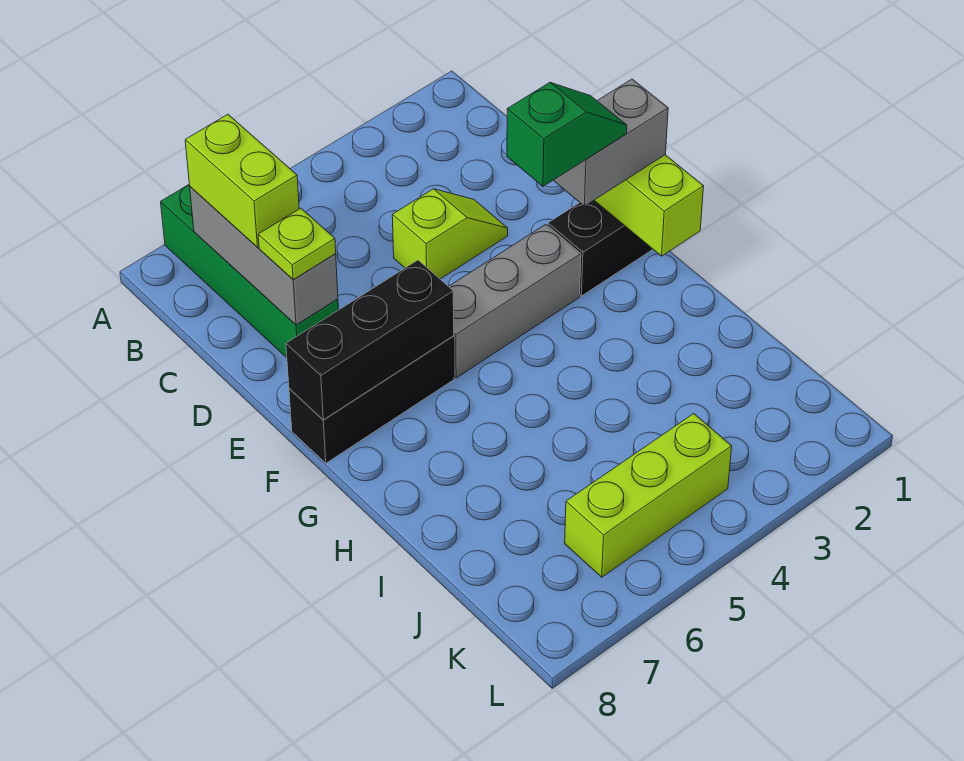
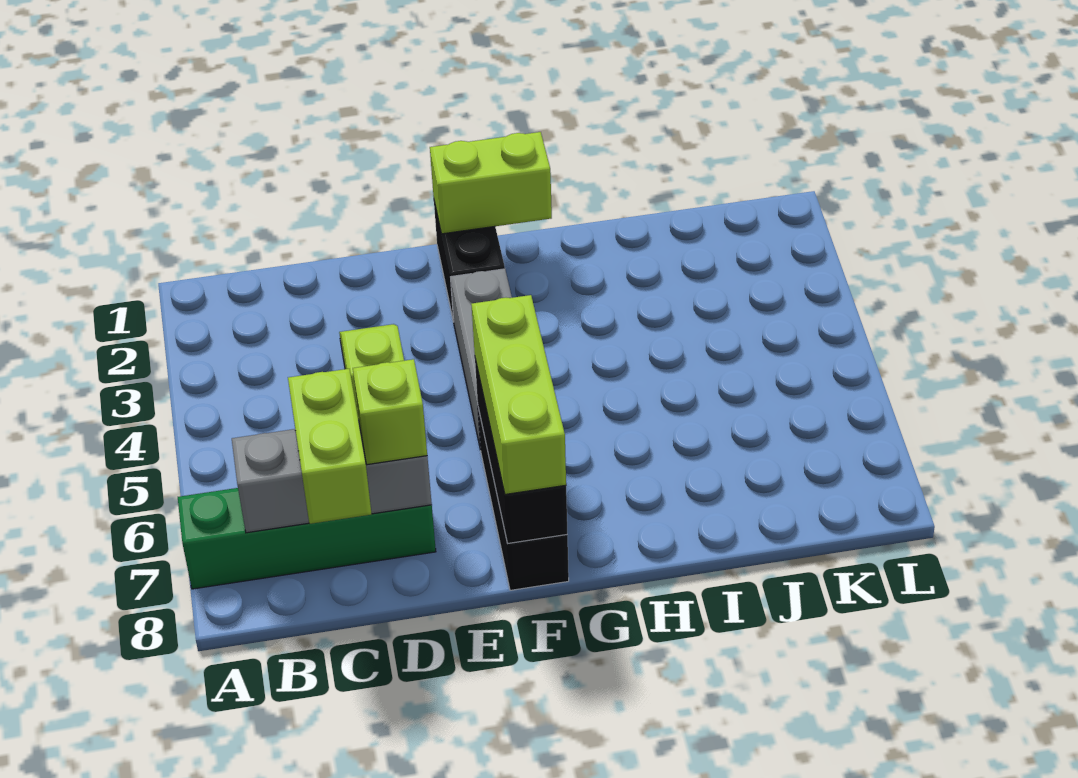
lime 1x2 brick [185,114,299,247] -> lime 1x2 brick turned to [288,369,372,524]
lime 1x1 plate [258,208,336,279] -> lime 1x1 brick [353,359,427,465]
grey 1x2 brick [553,79,668,206] -> none
green 1x2 slope [507,83,627,186] -> none
lime 1x3 brick [565,414,732,577] -> lime 1x3 brick moved to [471,295,566,494]

